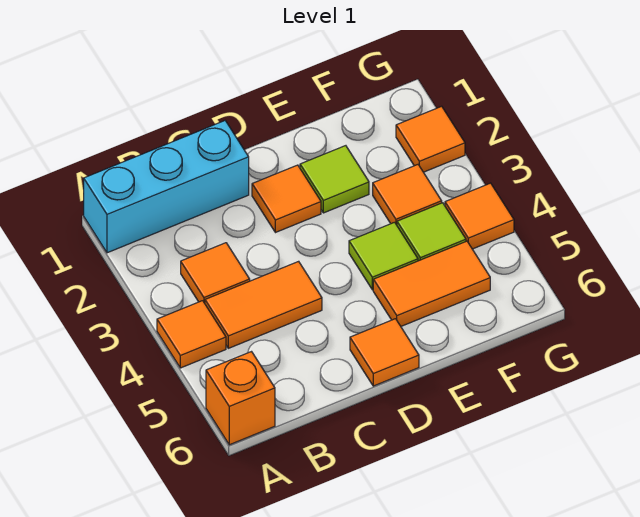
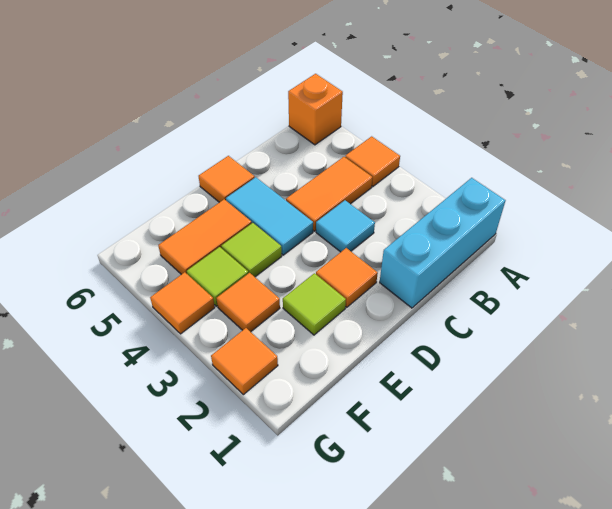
orange 1x1 tile [181,243,250,303] -> none
none -> cyan 1x1 tile [316,200,375,252]
none -> cyan 1x2 tile [226,177,313,255]

